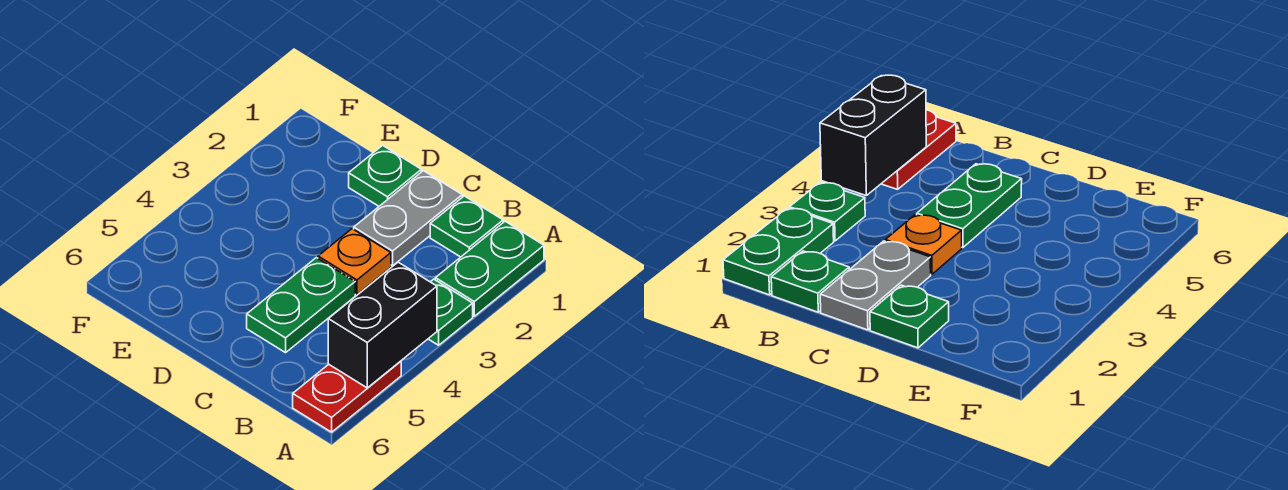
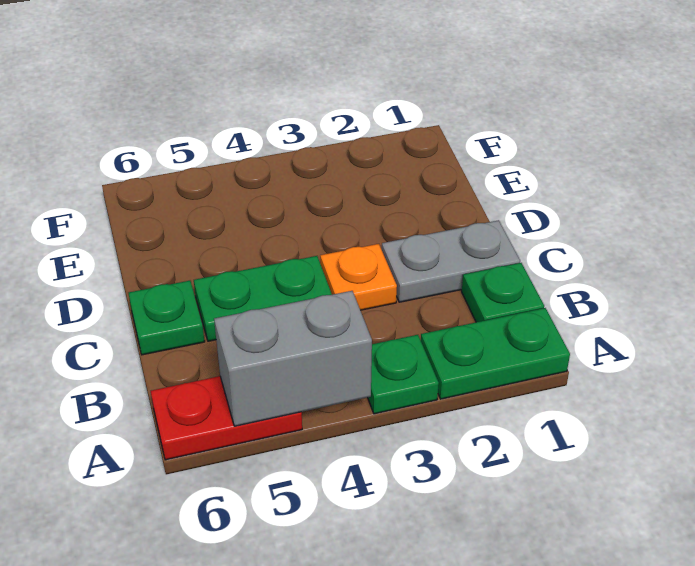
black 1x2 brick [328,262,437,388] -> grey 1x2 brick [214,291,372,426]
green 1x1 plate [349,145,421,206] -> green 1x1 plate moved to [129,281,205,355]

